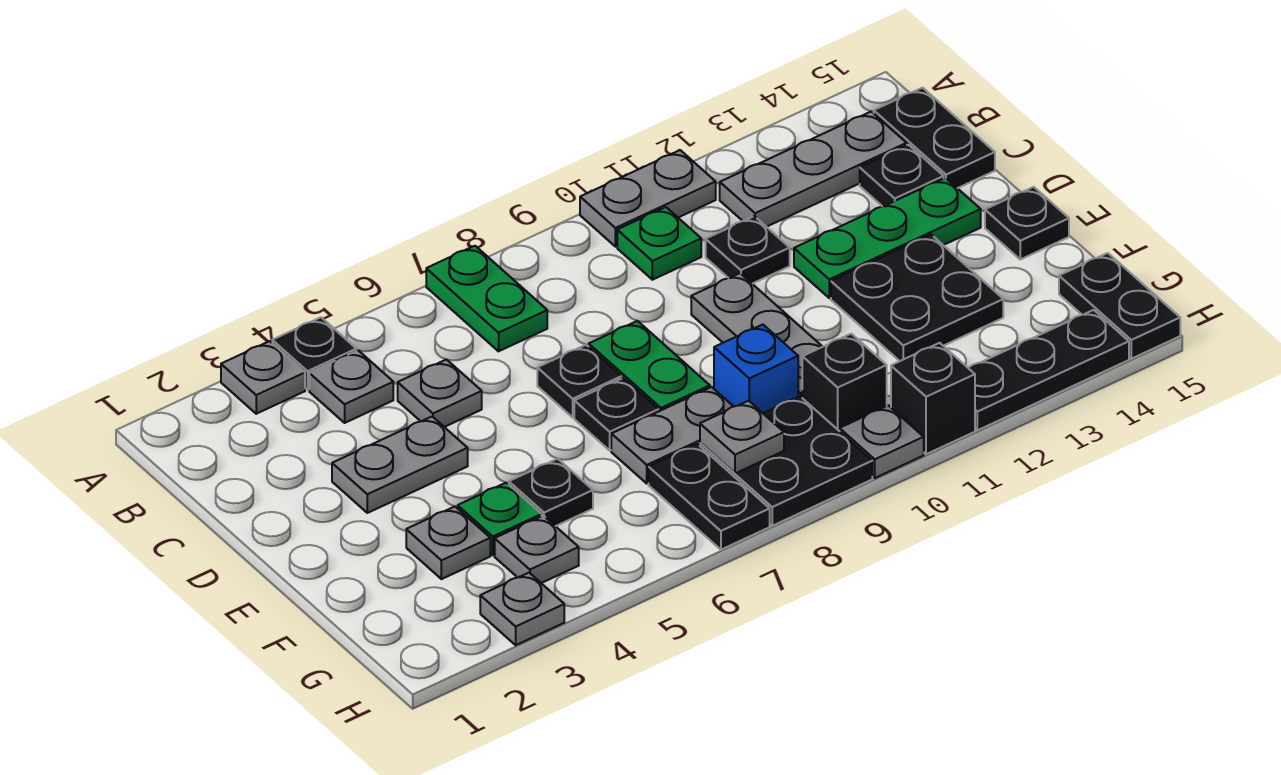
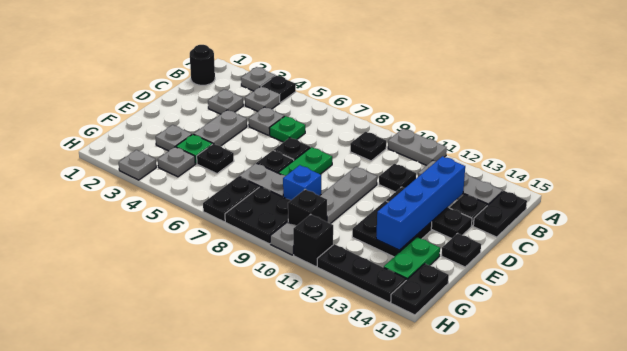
green 1x2 plate [426,246,547,351] -> green 1x2 plate moved to [384,237,440,280]
none -> black 1x1 round brick [190,45,215,85]
none -> black 1x1 plate [350,132,386,161]
green 1x1 plate [617,207,701,280] -> green 1x1 plate moved to [269,116,305,142]
none -> blue 1x4 brick [376,156,465,250]
grey 1x2 plate [332,417,468,513] -> grey 1x2 plate turned to [194,110,247,146]
green 1x3 plate [794,178,981,298] -> black 1x3 plate [386,187,472,239]
grey 1x1 plate [700,401,784,473] -> grey 1x1 plate moved to [208,90,243,114]

